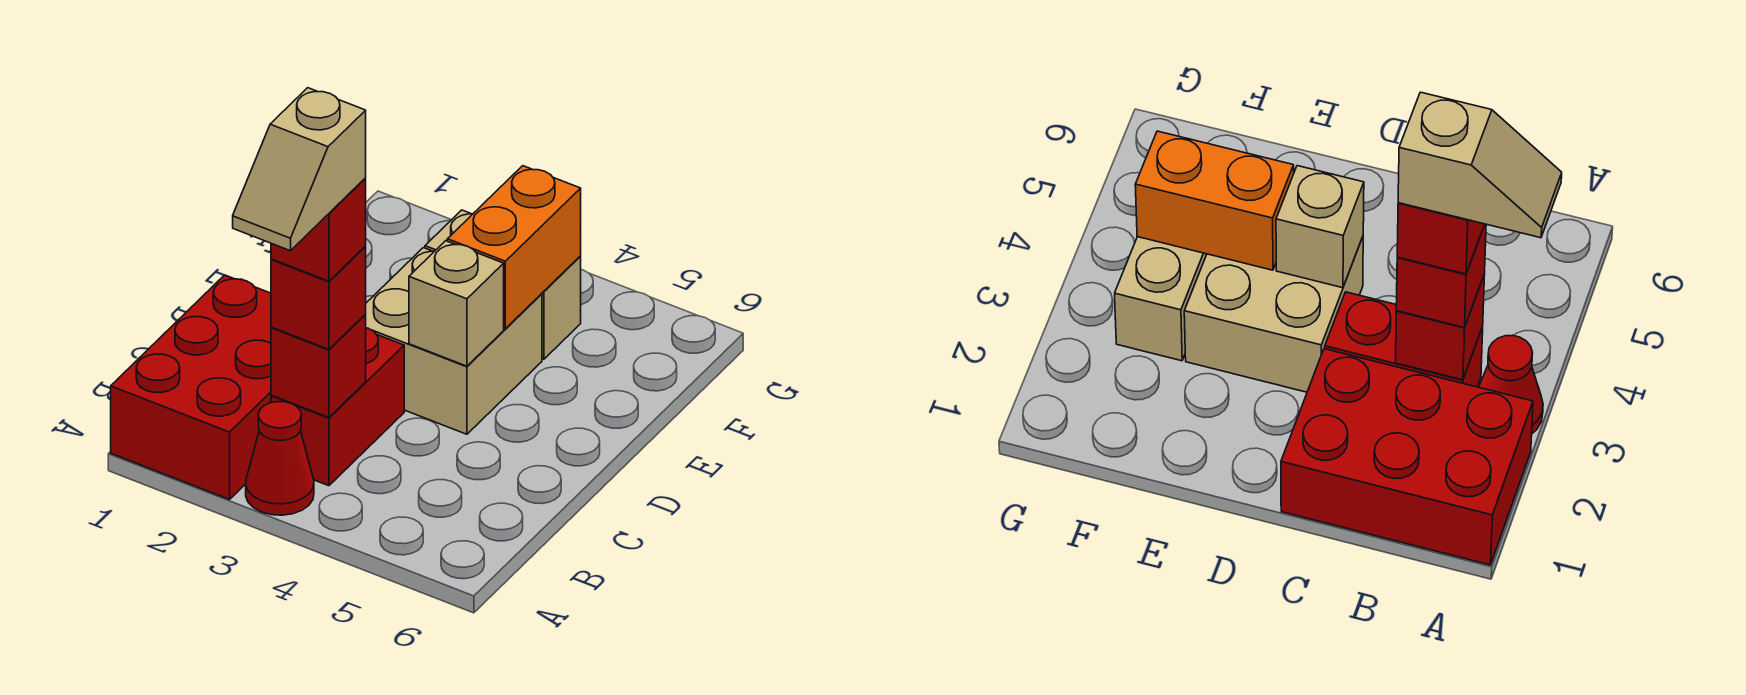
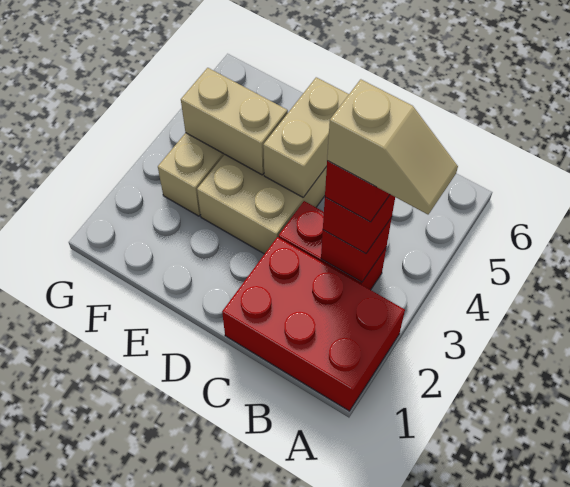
red 1x1 cone [246,402,314,515] -> none
tan 1x1 brick [409,241,504,366] -> tan 1x2 brick [263,77,349,197]
orange 1x2 brick [447,166,581,329] -> tan 1x2 brick [181,68,288,175]

